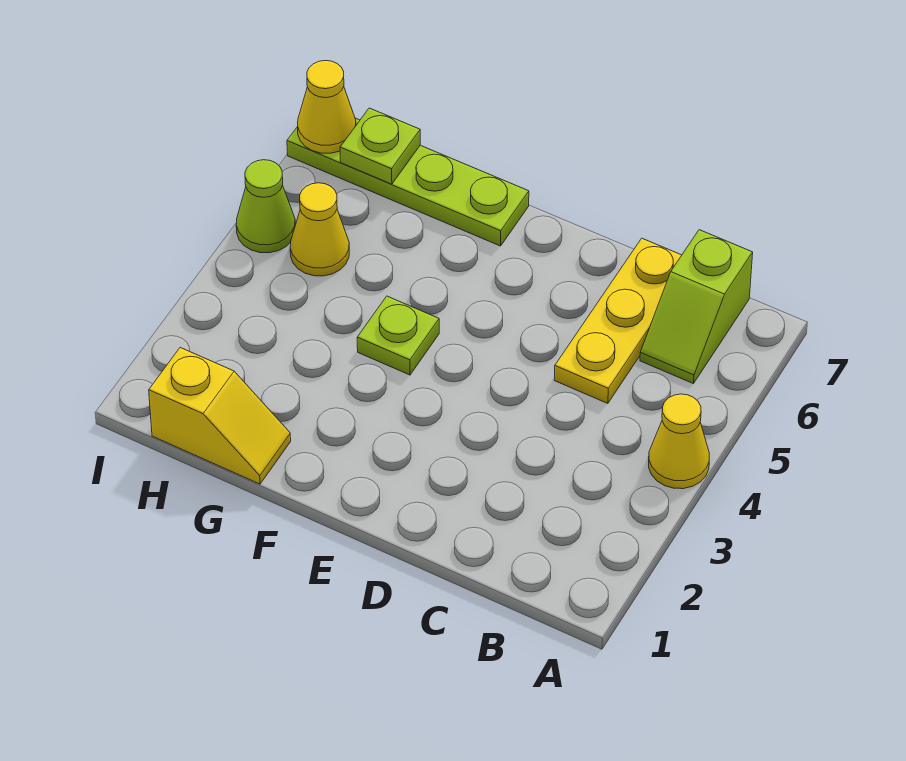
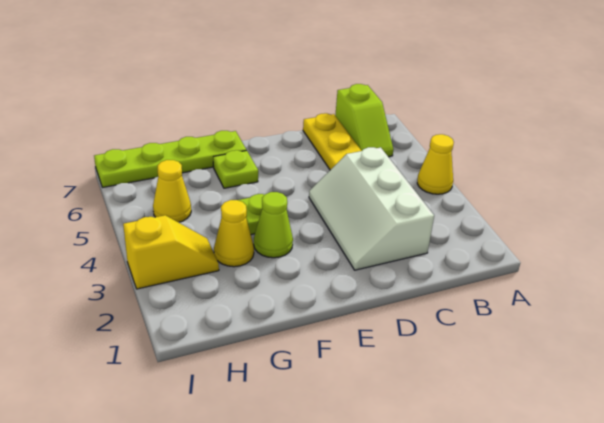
none -> white 2x3 slope [309,147,434,270]
yellow 1x2 slope [149,348,291,484] -> yellow 1x2 slope moved to [123,215,219,289]
lime 1x1 plate [340,108,420,184] -> lime 1x1 plate moved to [213,150,258,188]
lime 1x1 cone [236,160,295,253] -> lime 1x1 cone moved to [254,192,293,258]
yellow 1x1 cone [298,61,356,153] -> yellow 1x1 cone moved to [214,200,254,267]

